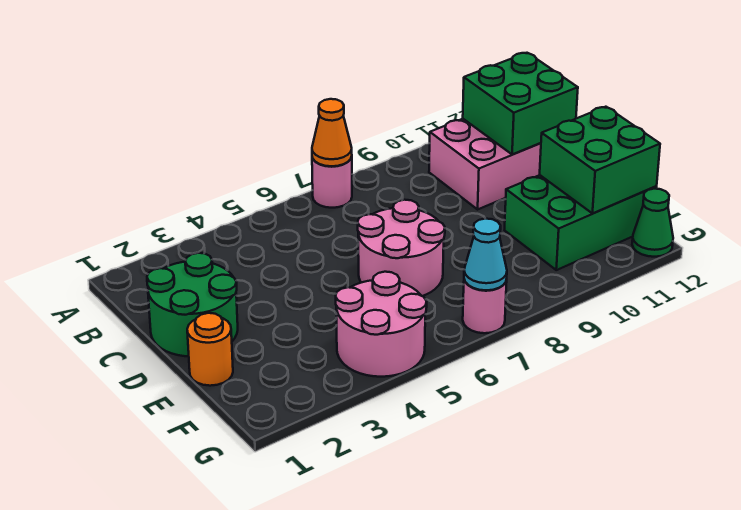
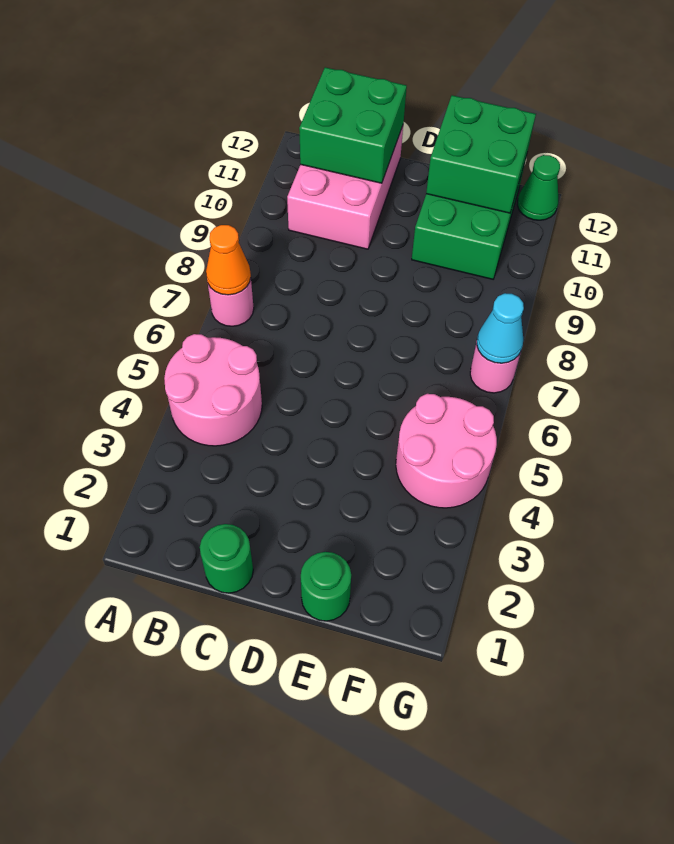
green 2x2 round brick [147,253,238,356] -> green 1x1 round brick [200,524,253,593]
pink 2x2 round brick [358,200,445,296] -> pink 2x2 round brick moved to [164,334,262,446]
orange 1x1 round brick [187,313,233,386] -> green 1x1 round brick [301,552,351,621]

